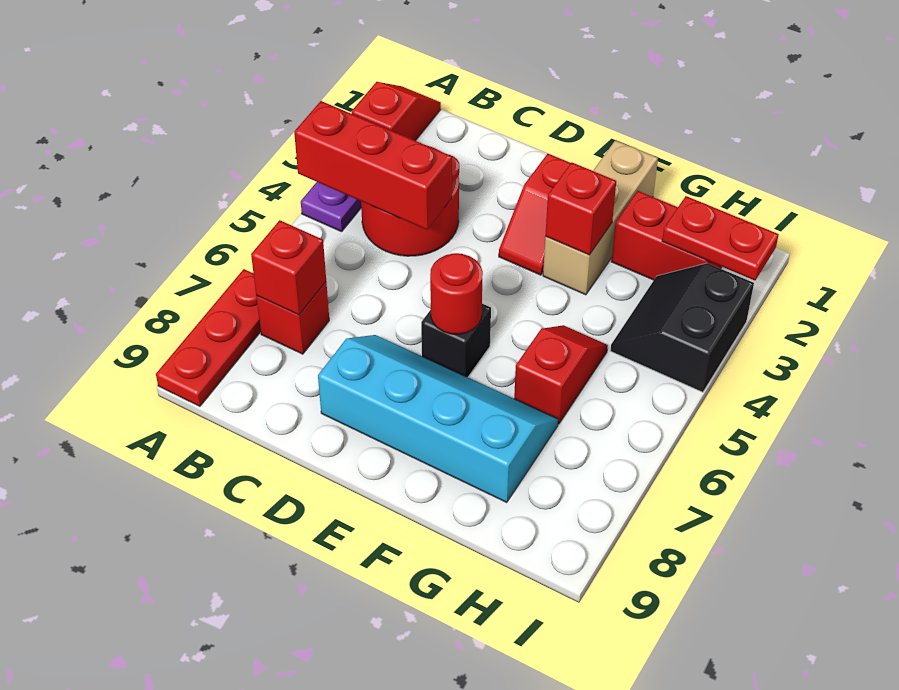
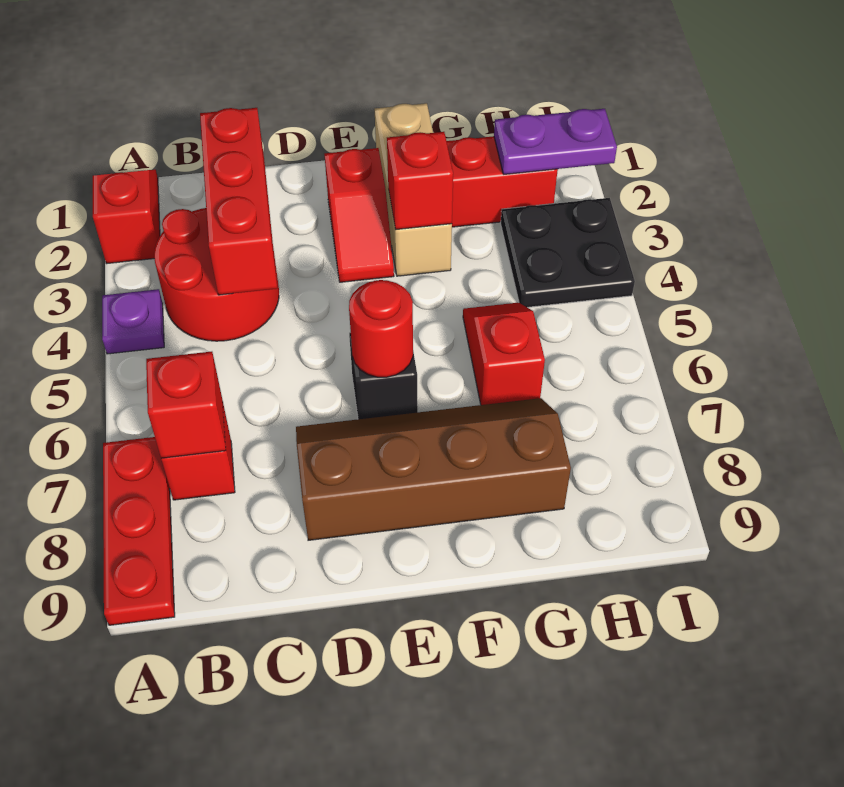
red 1x3 brick [294,101,452,230] -> red 1x3 brick turned to [200,108,277,295]
cyan 2x4 slope [318,335,558,502] -> brown 2x4 slope [296,398,571,540]
red 1x2 plate [662,196,779,280] -> purple 1x2 plate [494,109,617,174]
black 2x2 slope [611,263,754,392] -> black 2x2 plate [501,198,635,307]

